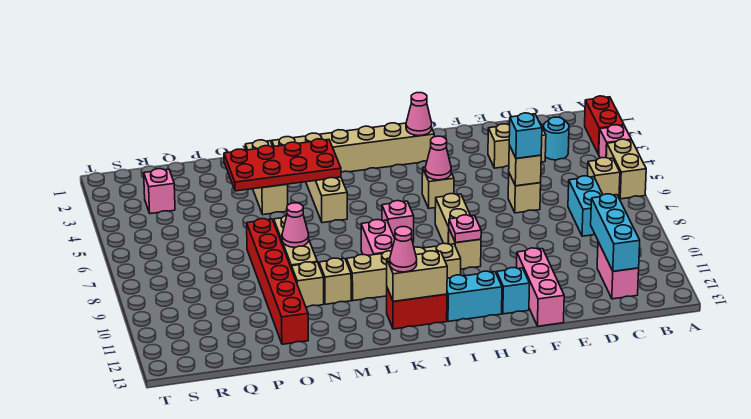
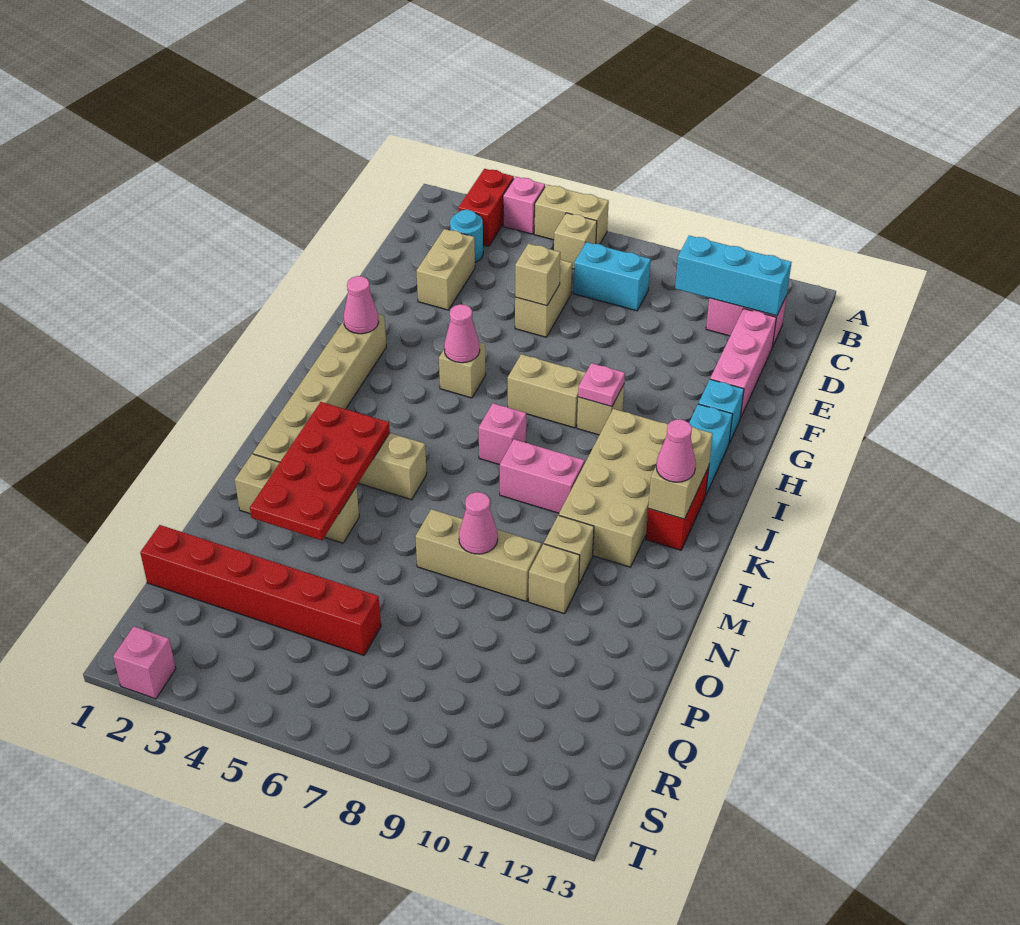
red 1x2 brick [585,96,624,154] -> red 1x2 brick turned to [458,169,514,246]
tan 1x1 brick [508,173,541,213] -> tan 1x2 brick [515,260,572,337]
cyan 1x1 brick [509,113,542,158] -> none
pink 1x3 brick [517,248,564,326] -> pink 1x3 brick turned to [710,309,776,419]
tan 1x4 brick [346,243,461,301] -> tan 2x4 brick [559,409,668,567]
red 1x6 brick [247,219,308,344] -> red 1x6 brick moved to [140,525,381,655]
pink 1x1 brick [144,169,175,214] -> pink 1x1 brick moved to [113,626,176,699]

